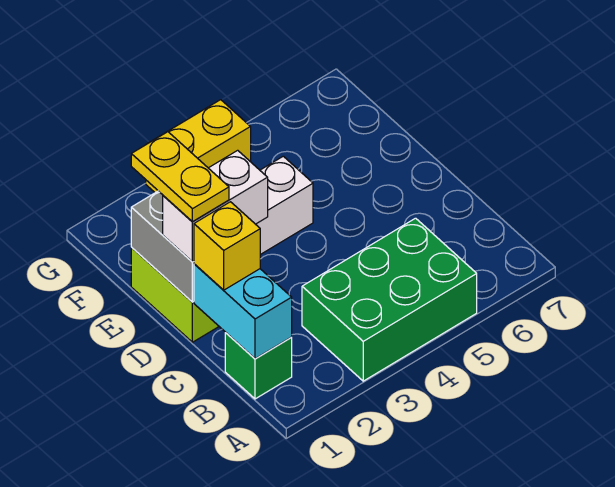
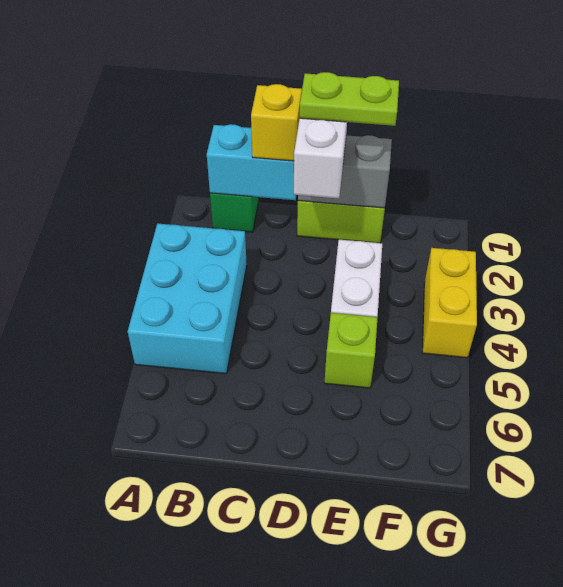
green 2x3 brick [302,218,477,381] -> cyan 2x3 brick [128,223,247,374]
yellow 1x2 plate [131,132,229,222] -> lime 1x2 plate [300,72,399,126]
none -> lime 1x1 brick [324,313,378,388]

